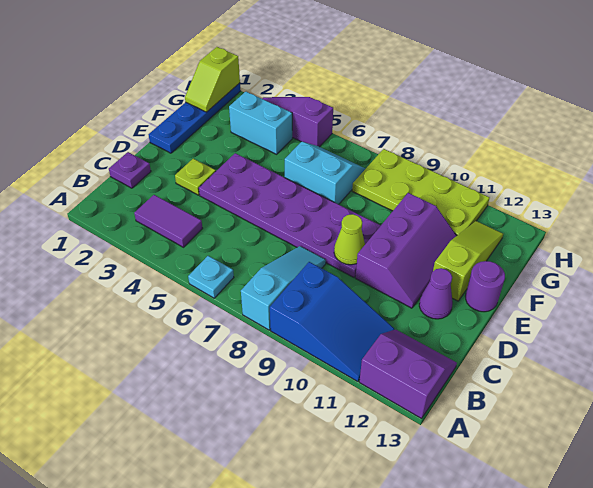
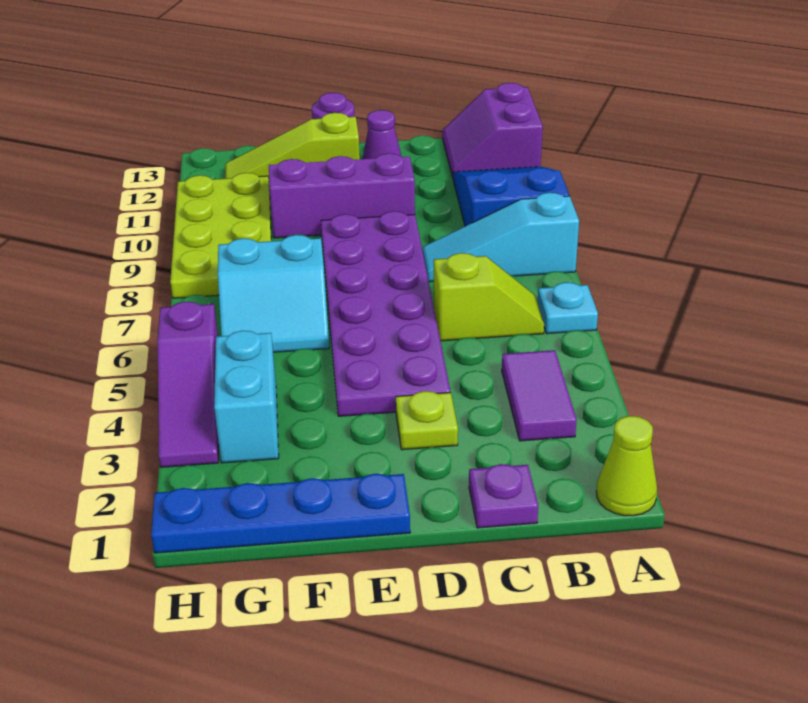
lime 1x1 cone [334,214,365,265] -> lime 1x1 cone moved to [596,416,657,516]
cyan 2x2 slope [285,142,365,204] -> cyan 2x2 slope turned to [218,235,329,352]
lime 1x2 slope [185,47,240,112] -> lime 1x2 slope moved to [434,253,544,341]

